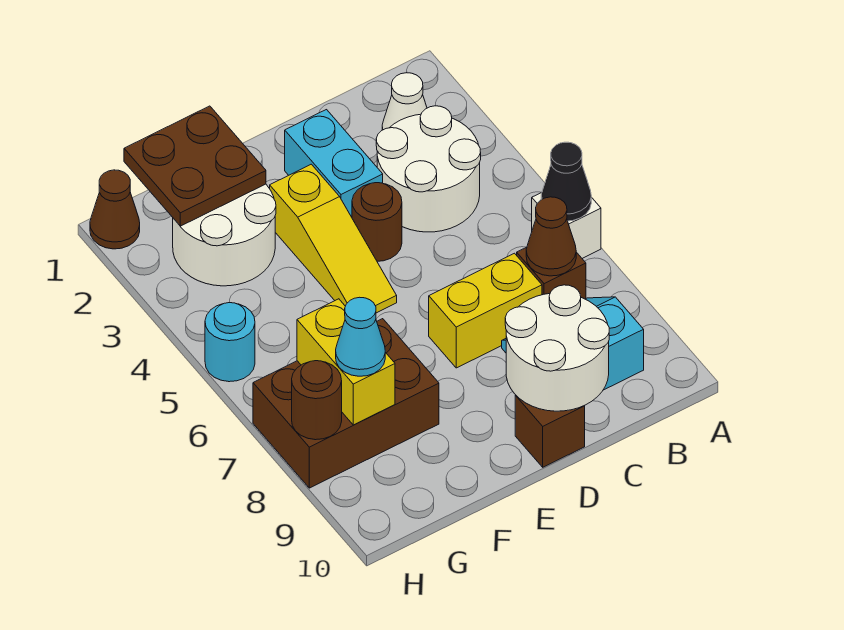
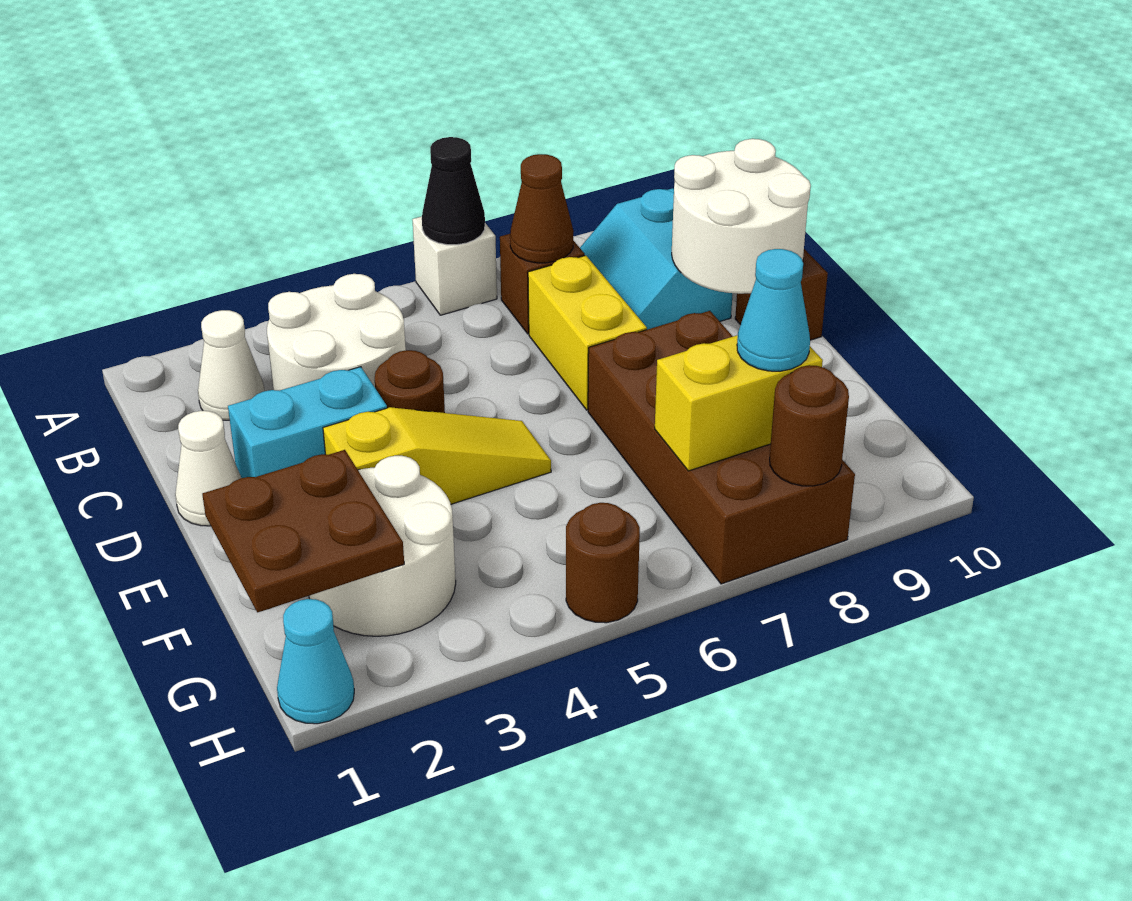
none -> white 1x1 cone [175,411,241,526]
brown 2x3 brick [253,319,439,488] -> brown 2x4 brick [588,311,855,584]
brown 1x1 cone [90,170,140,249] -> cyan 1x1 cone [277,599,354,724]
cyan 1x1 round brick [205,303,255,382] -> brown 1x1 round brick [566,503,640,623]

